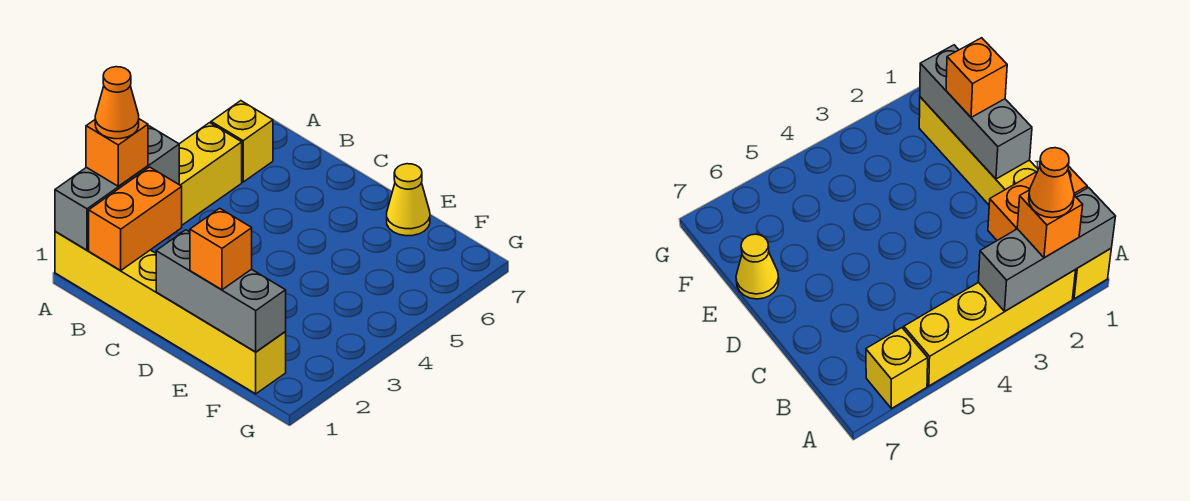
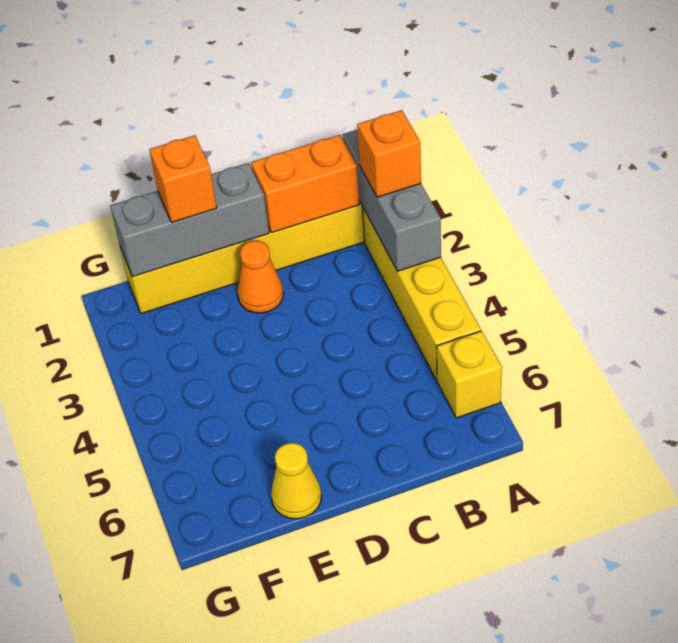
orange 1x1 cone [95,67,139,139] -> orange 1x1 cone moved to [237,241,283,313]
orange 1x2 brick [89,167,182,271] -> orange 1x2 brick turned to [251,135,359,233]

